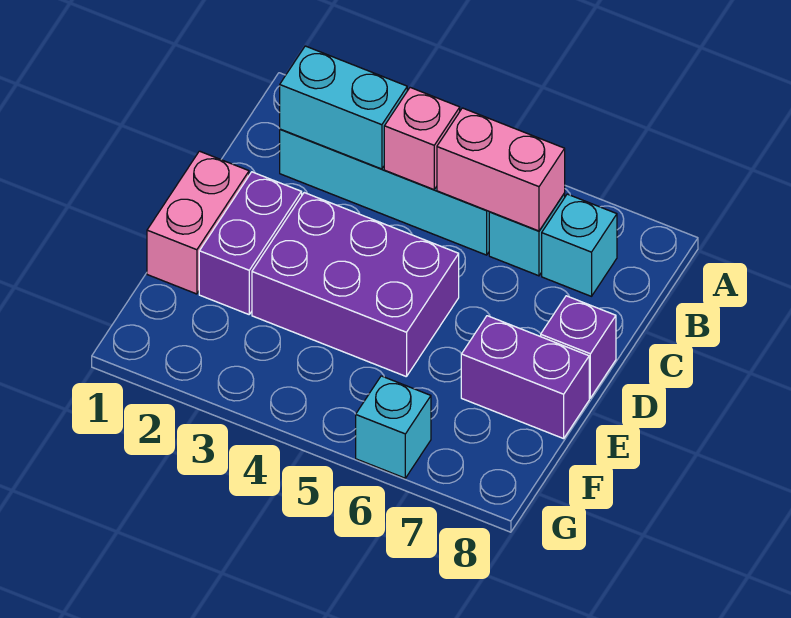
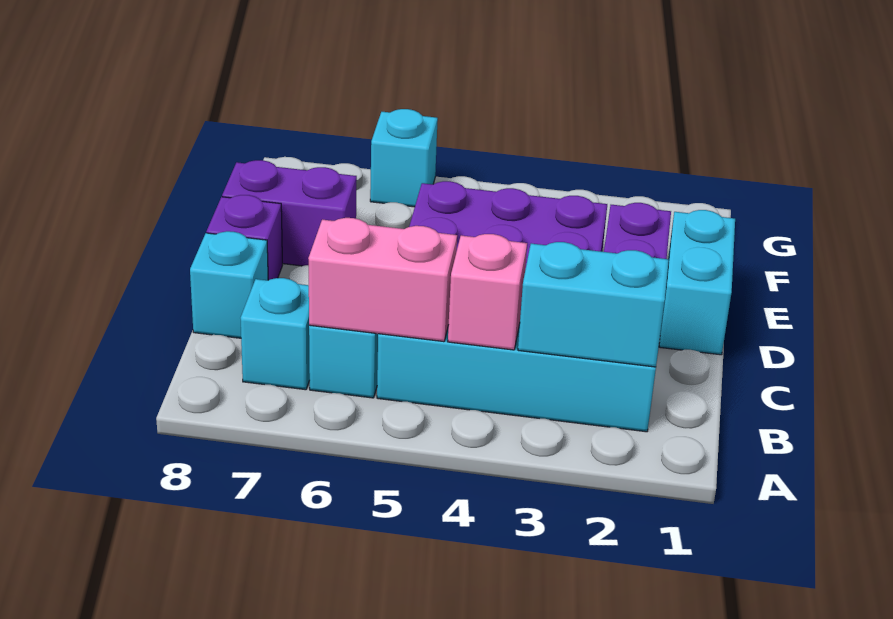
none -> cyan 1x1 brick [190,231,268,338]
pink 1x2 brick [147,151,249,294] -> cyan 1x2 brick [659,210,735,355]

